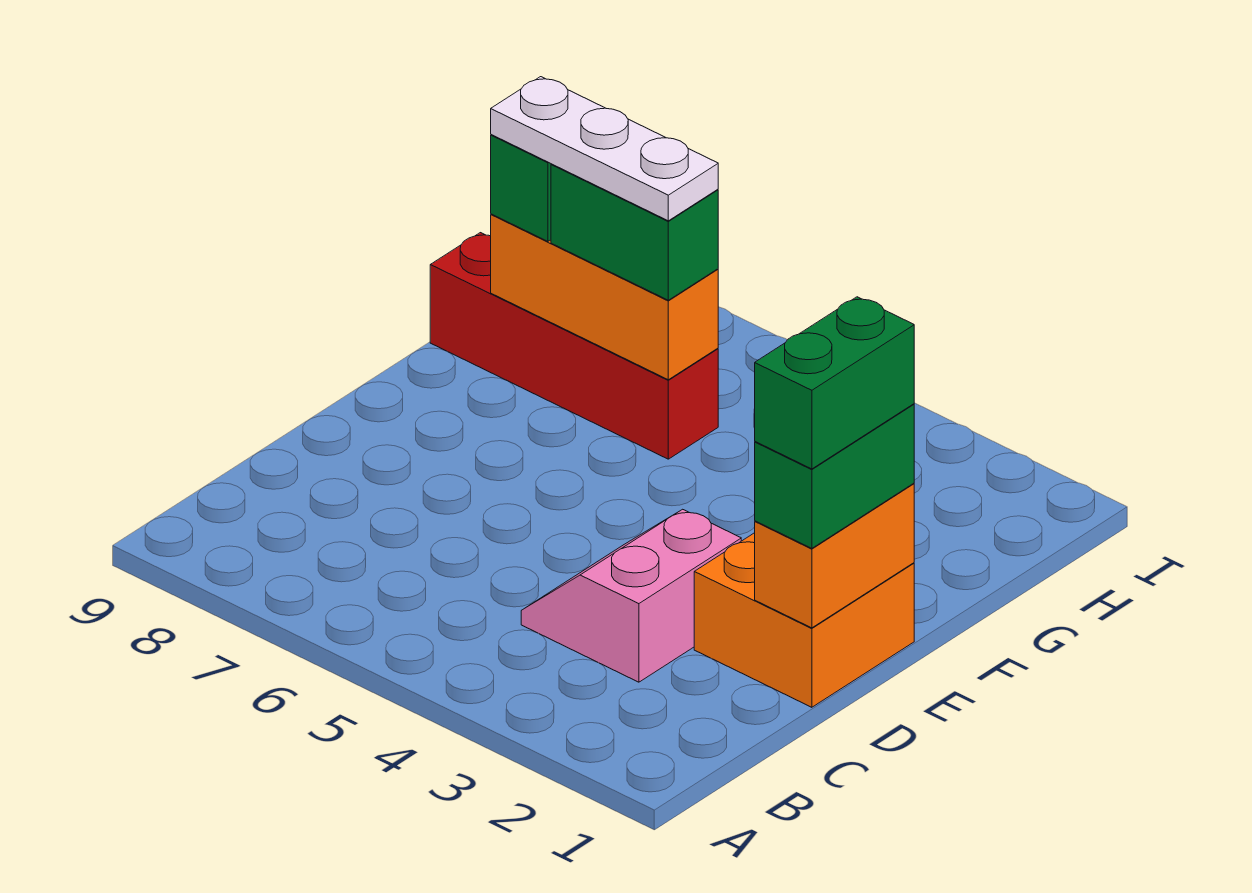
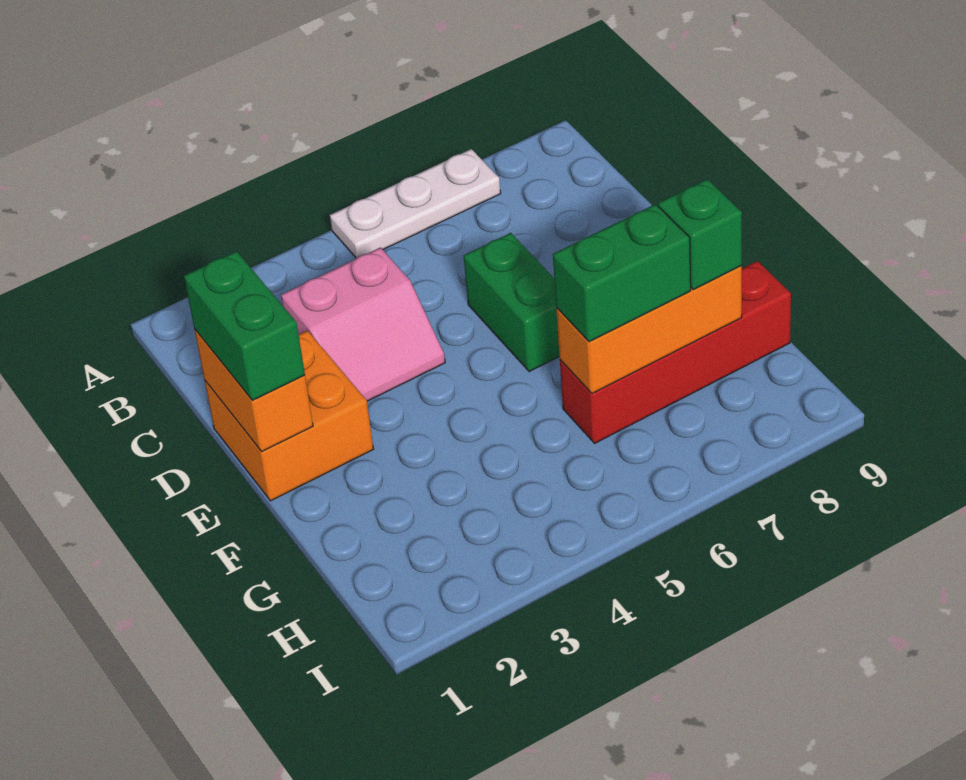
pink 2x2 slope [521,509,741,682] -> pink 2x2 slope turned to [281,247,445,401]
green 1x2 brick [755,297,914,469] -> green 1x2 brick moved to [464,233,559,372]
white 1x3 plate [491,77,718,221] -> white 1x3 plate moved to [330,149,501,258]

